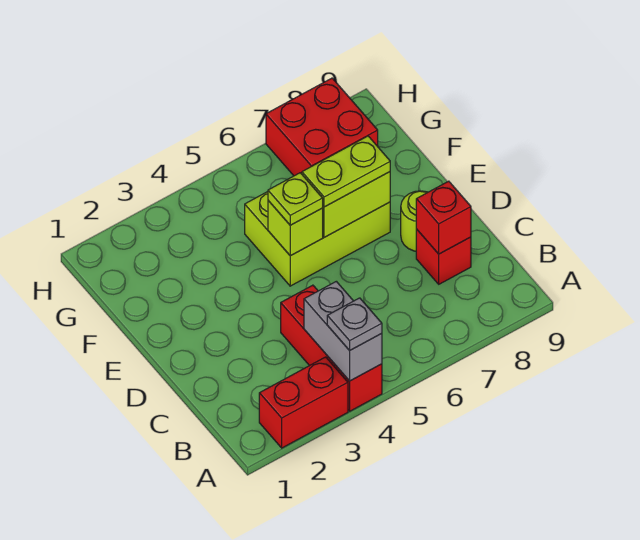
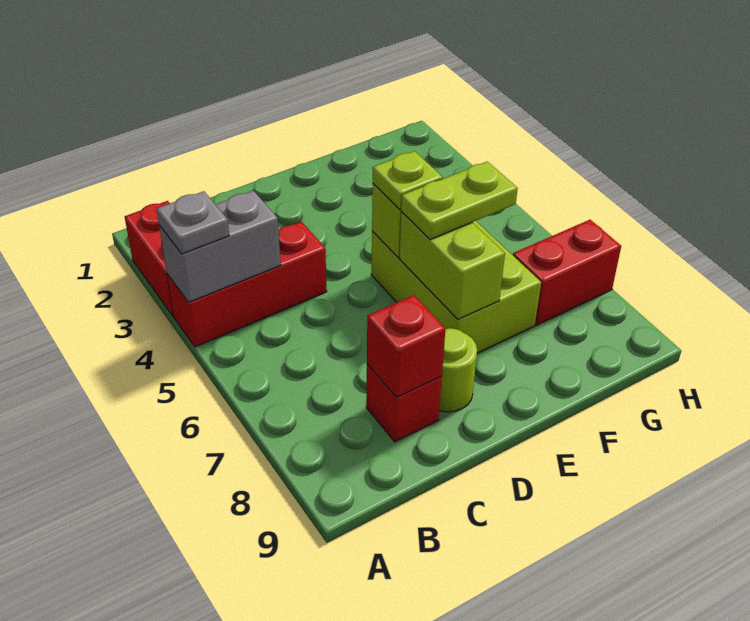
lime 1x2 plate [302,136,390,207] -> lime 1x2 plate turned to [401,162,518,240]
red 2x2 brick [266,78,378,176] -> red 1x2 brick [513,220,621,325]

